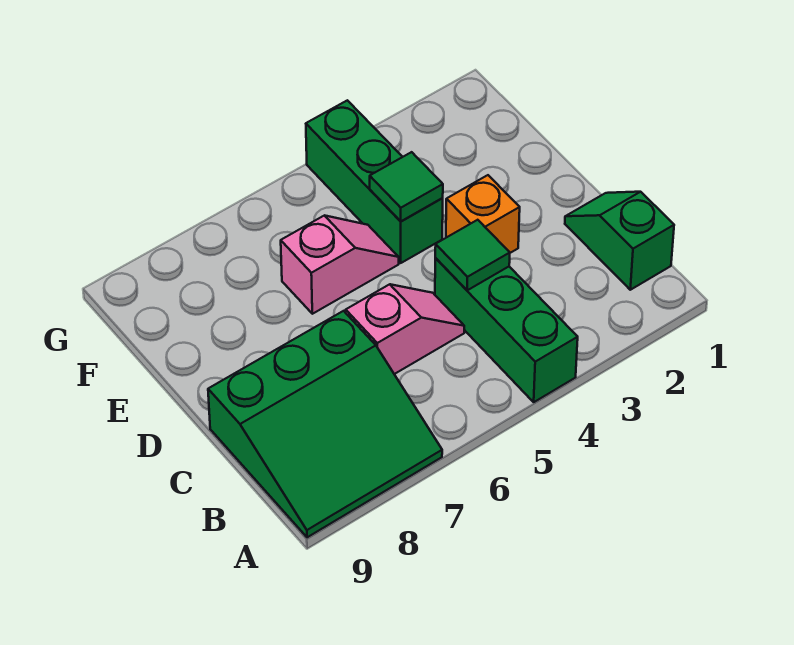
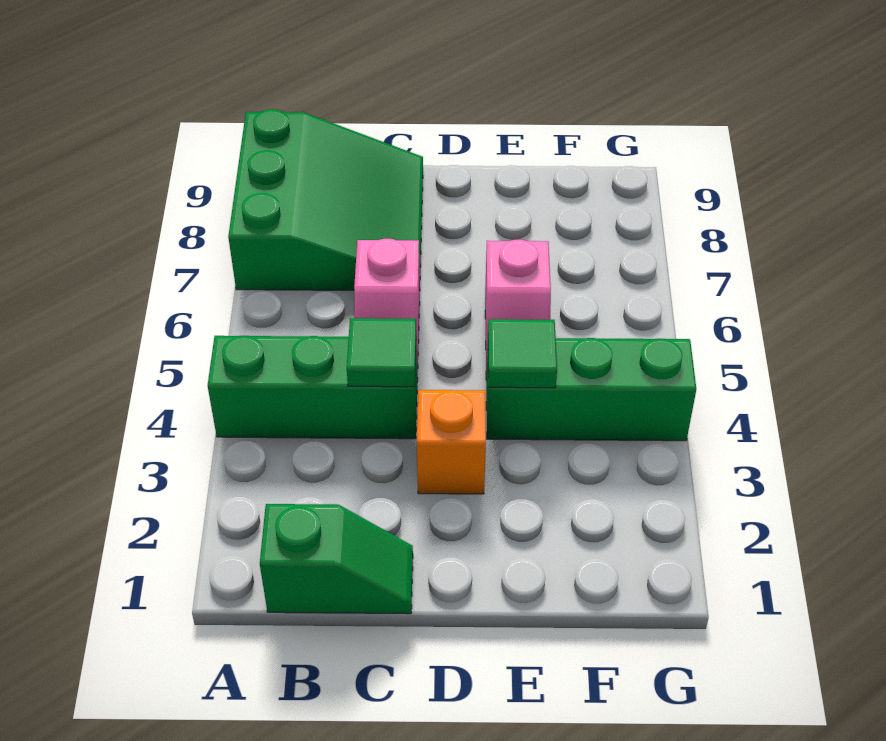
green 3x3 slope [208,311,442,537] -> green 3x3 slope turned to [228,109,423,290]

